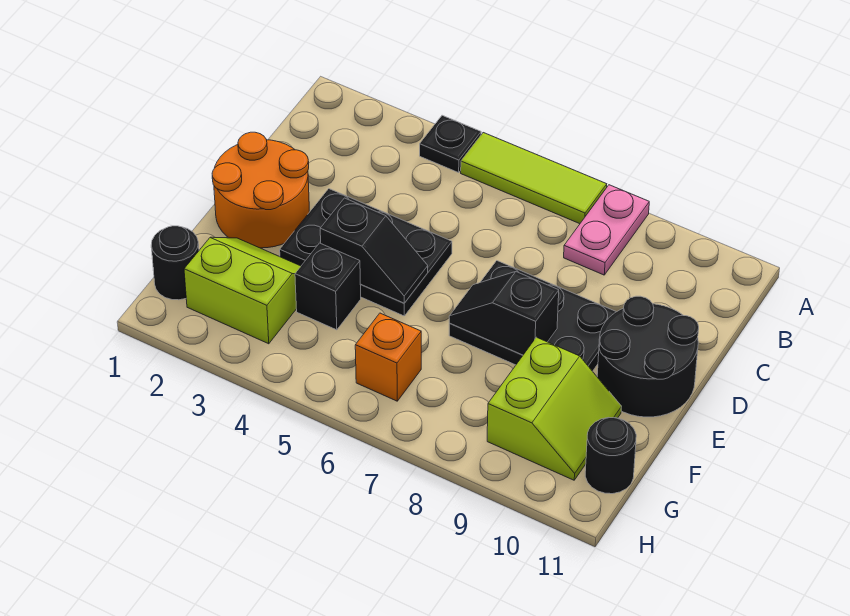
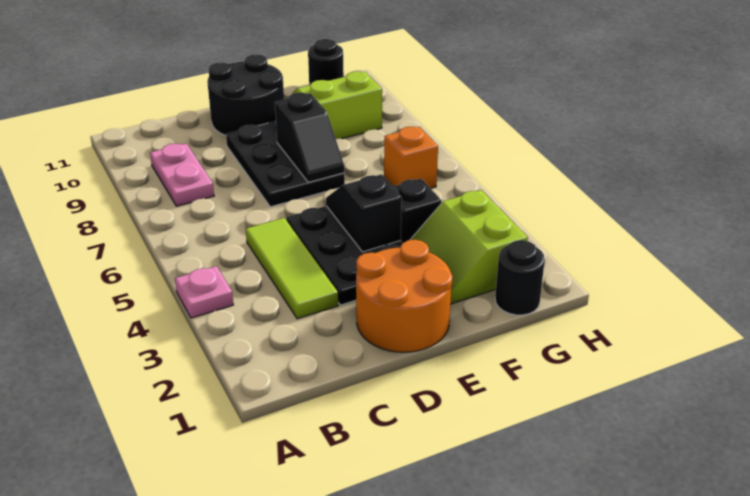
black 1x1 plate [420,115,481,173] -> pink 1x1 plate [175,266,233,318]
lime 1x3 tile [461,133,607,224] -> lime 1x3 tile moved to [246,218,338,319]
pink 1x2 plate [564,185,649,275] -> pink 1x2 plate turned to [150,143,214,206]

